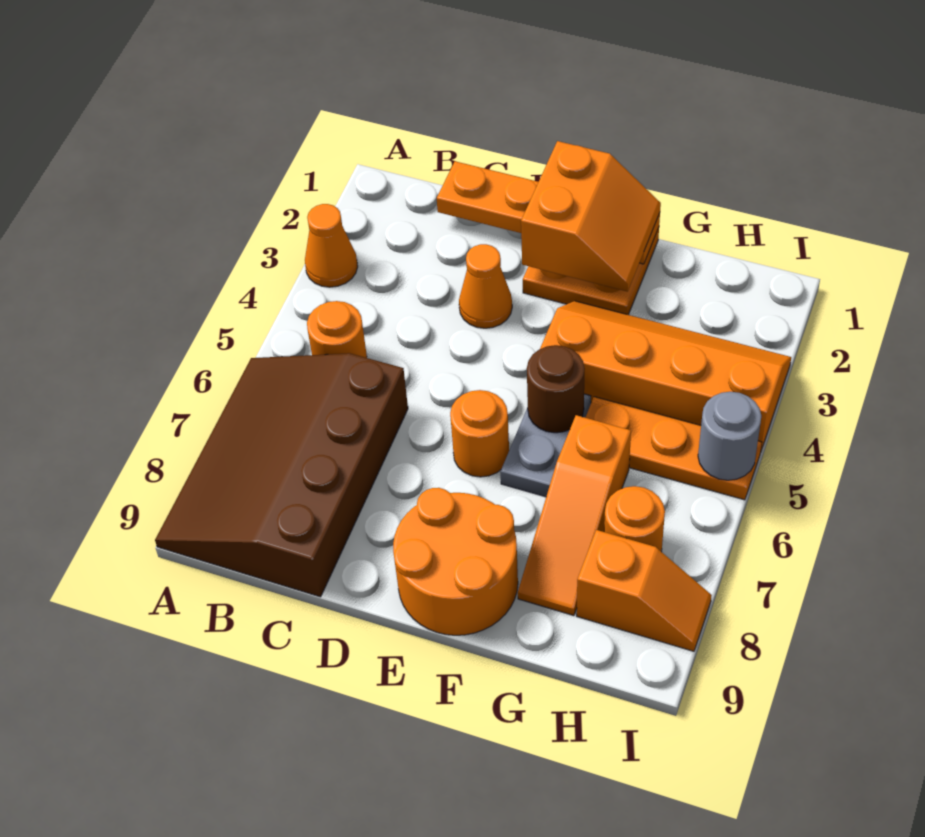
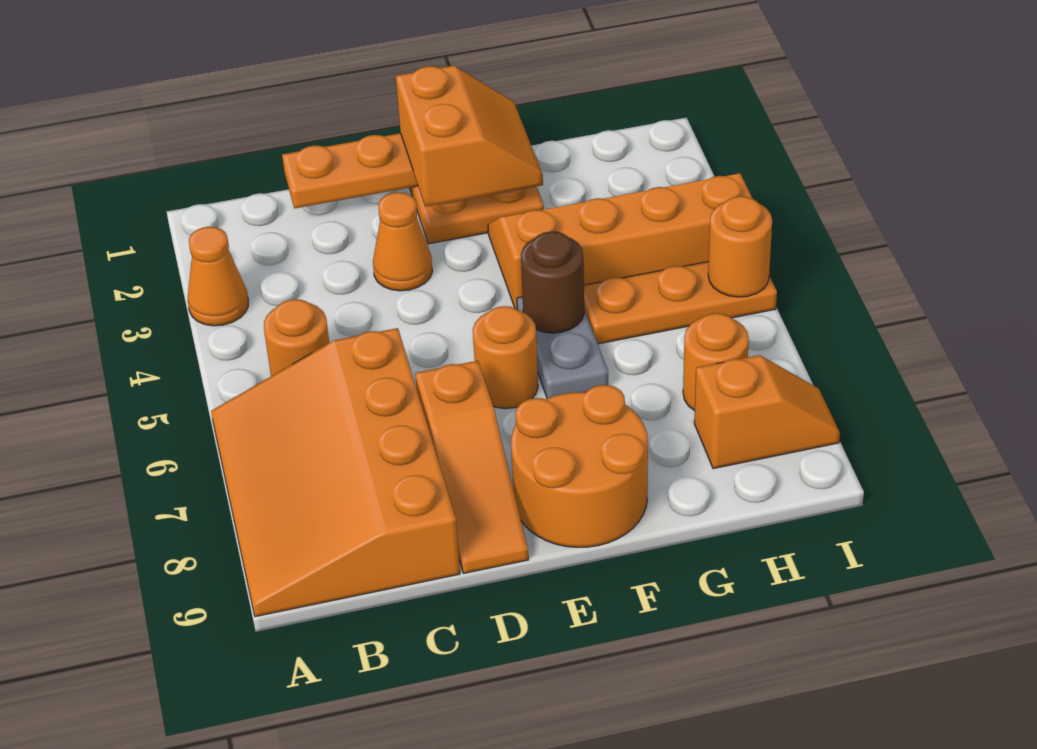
brown 3x4 slope [155,353,408,597] -> orange 3x4 slope [211,328,460,617]
orange 1x3 slope [518,415,631,616] -> orange 1x3 slope moved to [415,361,529,573]
grey 1x1 round brick [698,392,761,480] -> orange 1x1 round brick [708,196,772,297]

